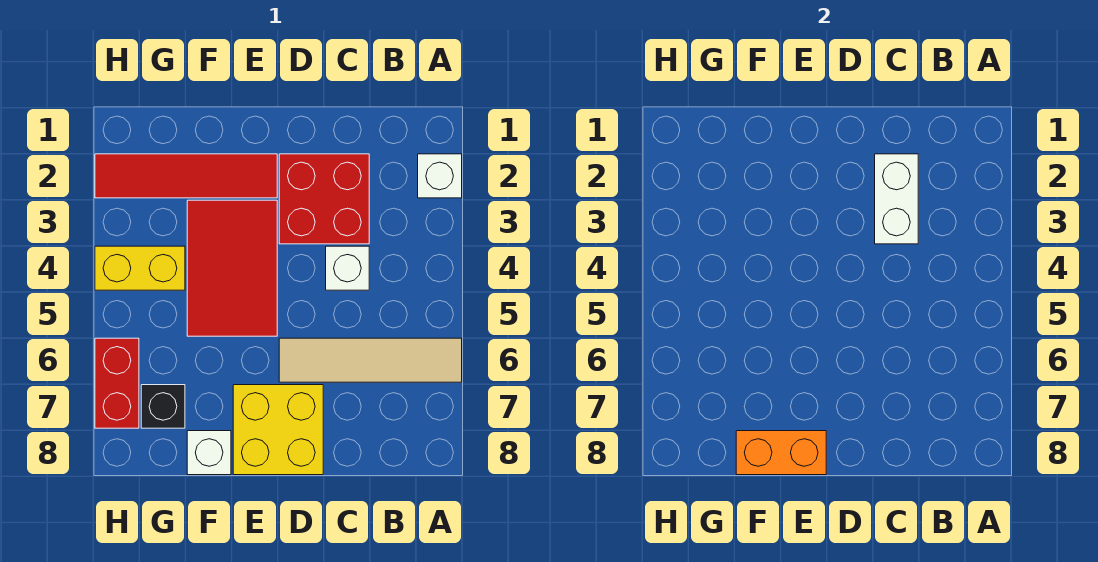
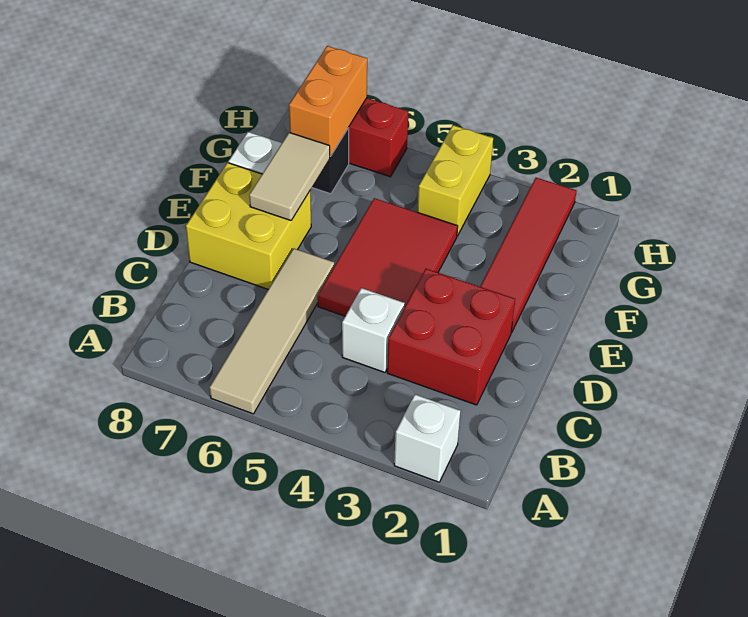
white 1x2 brick [875,154,918,244] -> none
red 2x3 tile [187,200,277,336] -> red 2x3 tile turned to [318,198,458,316]
none -> tan 1x2 tile [249,133,330,220]
orange 1x2 brick [736,431,826,475] -> orange 1x2 brick moved to [289,46,367,156]

